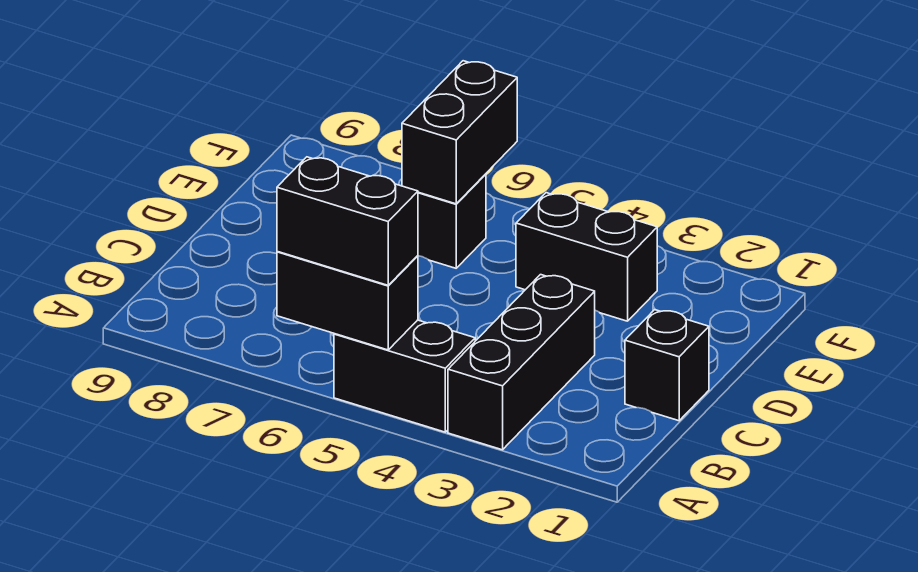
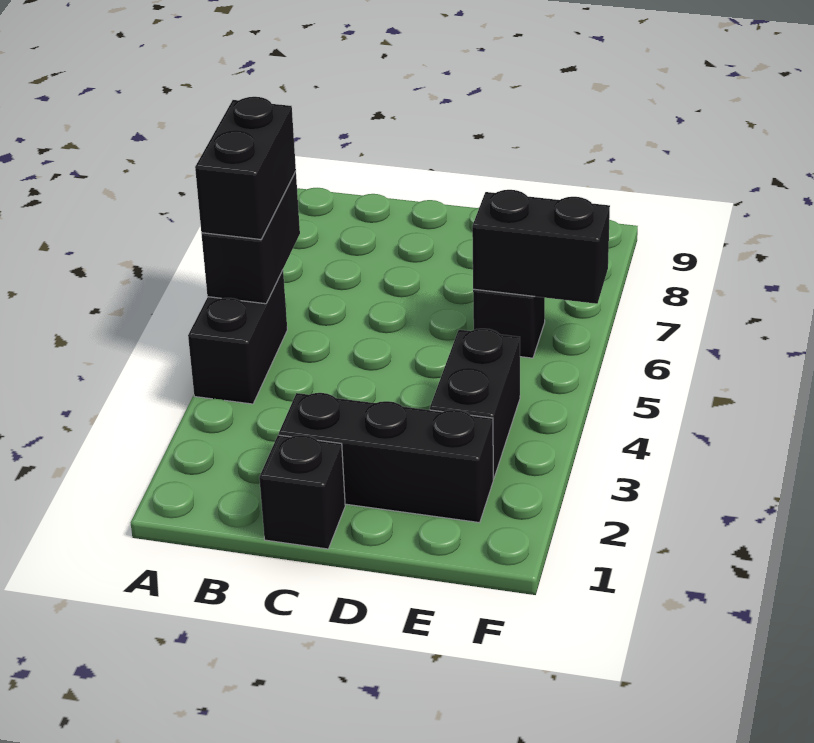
black 1x3 brick [448,275,595,450] -> black 1x3 brick moved to [279,393,493,523]

